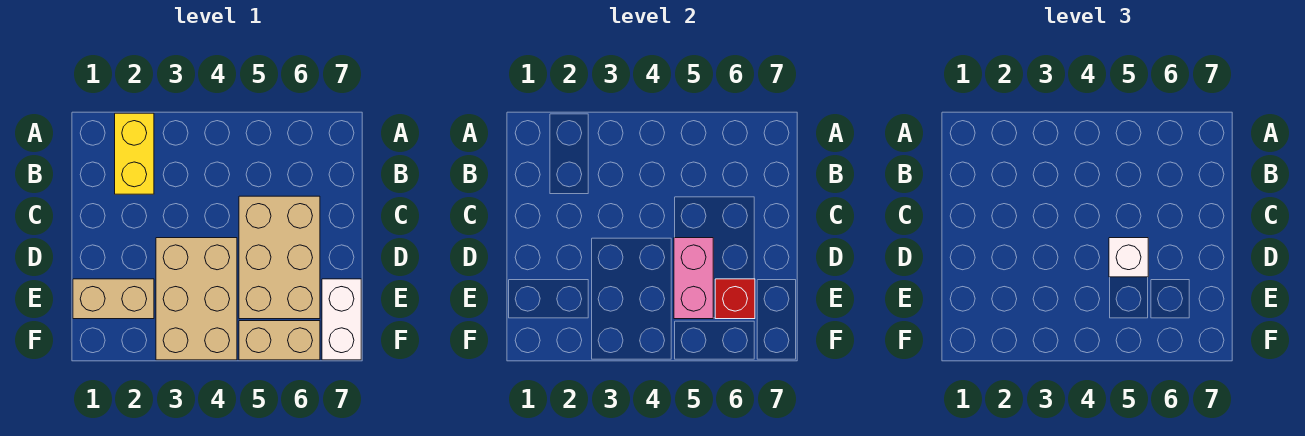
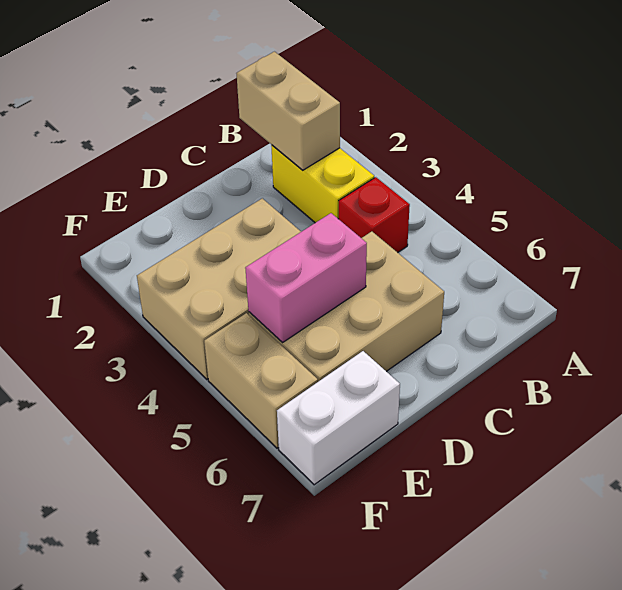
yellow 1x2 brick [115,113,154,194] -> yellow 1x2 brick turned to [271,145,374,223]
white 1x1 brick [1109,238,1148,277] -> none
tan 1x2 brick [73,279,154,319] -> tan 1x2 brick moved to [236,52,340,170]
red 1x1 brick [715,279,755,319] -> red 1x1 brick moved to [339,177,410,253]

